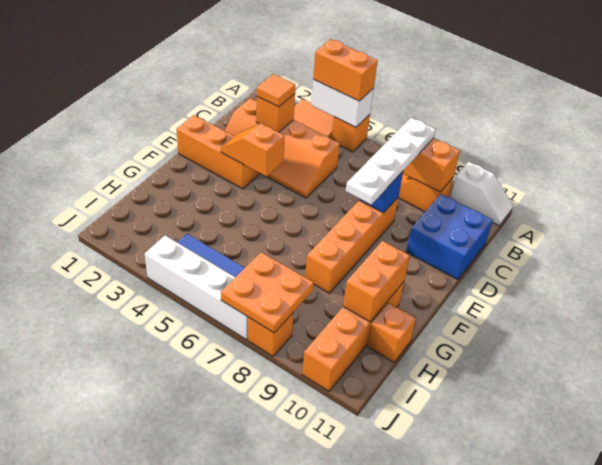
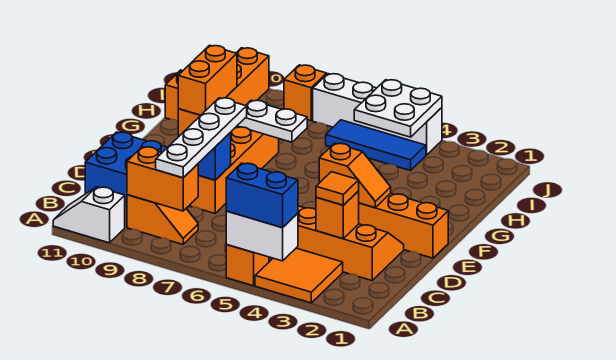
orange 1x2 brick [313,39,378,101] -> blue 1x2 brick [226,163,298,228]
none -> white 1x2 plate [237,100,307,142]
none -> white 2x2 plate [354,80,442,137]
orange 2x2 plate [221,252,314,333] -> none

